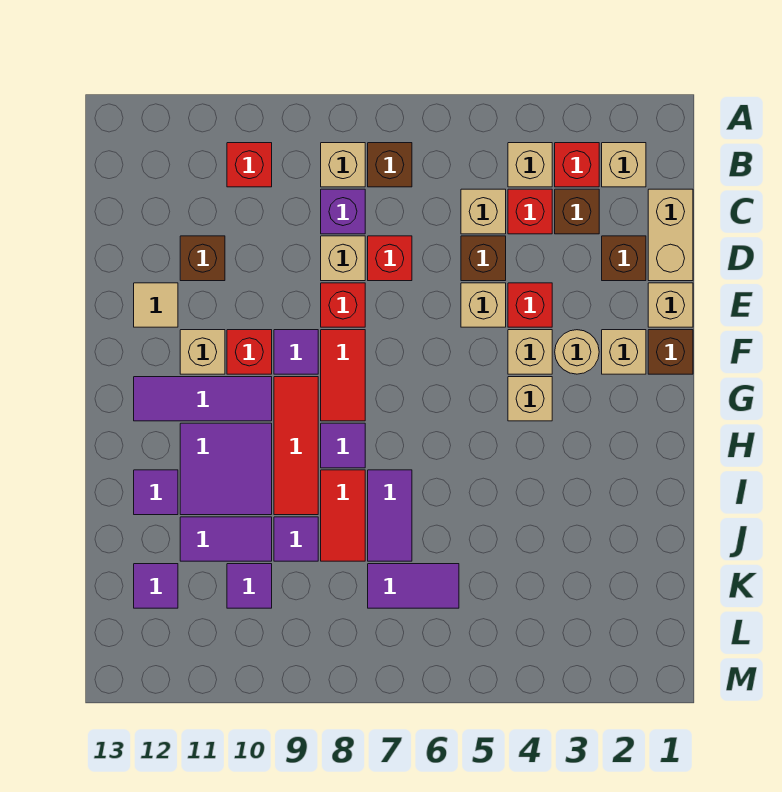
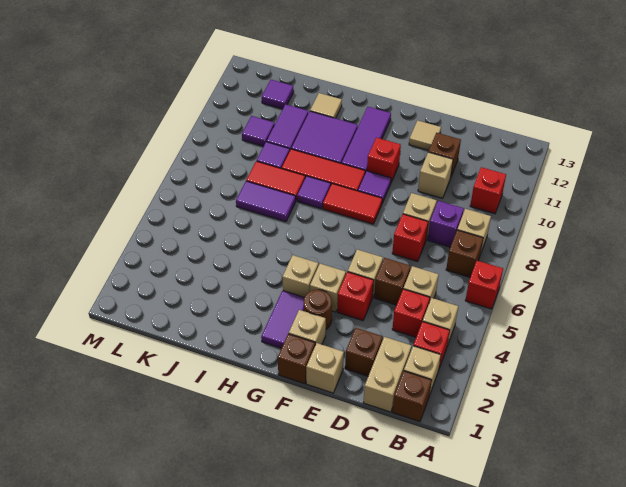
tan 1x2 brick [648,189,693,281] -> tan 1x2 brick turned to [363,337,411,412]
brown 1x1 brick [555,189,599,234] -> brown 1x1 brick moved to [392,371,432,422]
red 1x1 brick [321,283,365,327] -> red 1x1 brick moved to [465,261,503,309]
tan 1x1 round brick [555,330,599,374] -> brown 1x1 round brick [304,290,332,329]
tan 1x1 brick [180,330,225,374] -> tan 1x1 brick moved to [418,152,453,198]
purple 1x1 tile [134,470,178,515] -> tan 1x1 tile [310,93,342,118]
purple 1x2 tile [368,564,459,608] -> purple 1x2 tile moved to [261,291,304,348]

